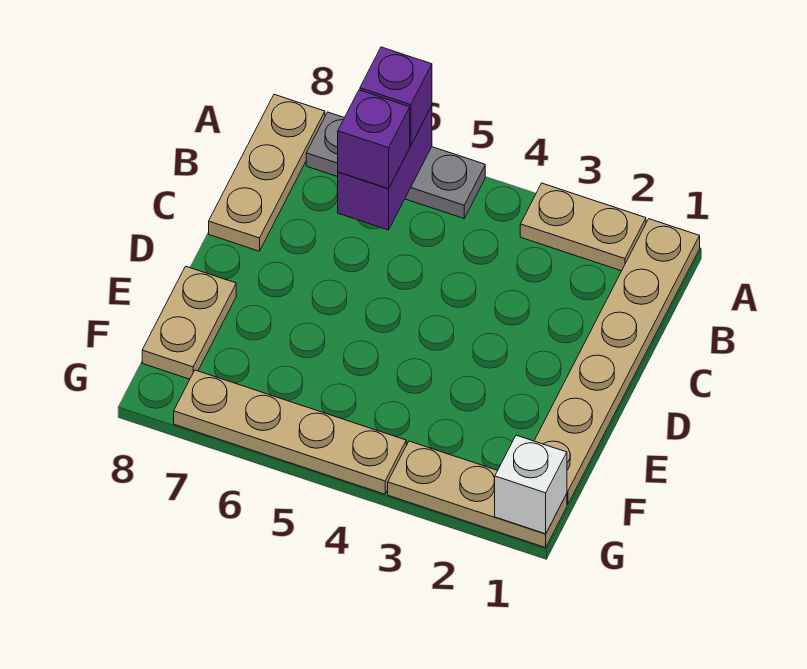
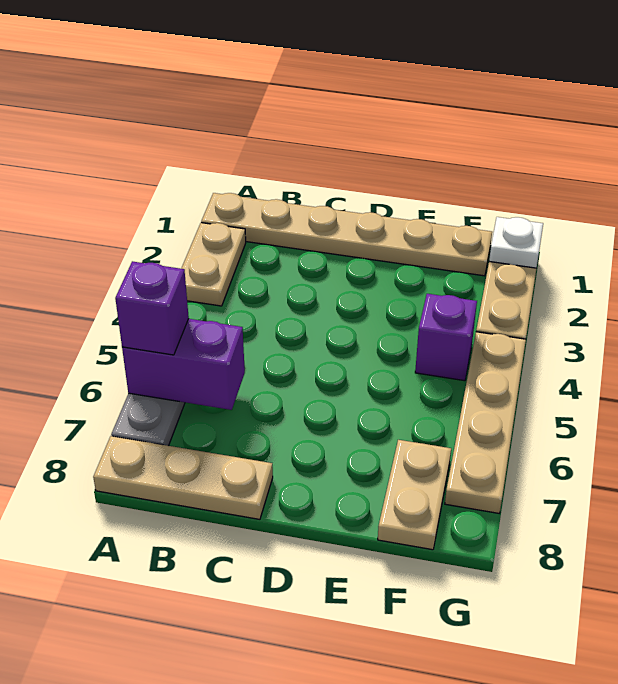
purple 1x1 brick [338,90,410,189] -> purple 1x1 brick moved to [415,294,477,381]
tan 1x2 plate [142,266,236,379] -> tan 1x2 plate turned to [378,440,451,550]
white 1x1 brick [495,435,567,534] -> white 1x1 plate [489,217,543,268]

